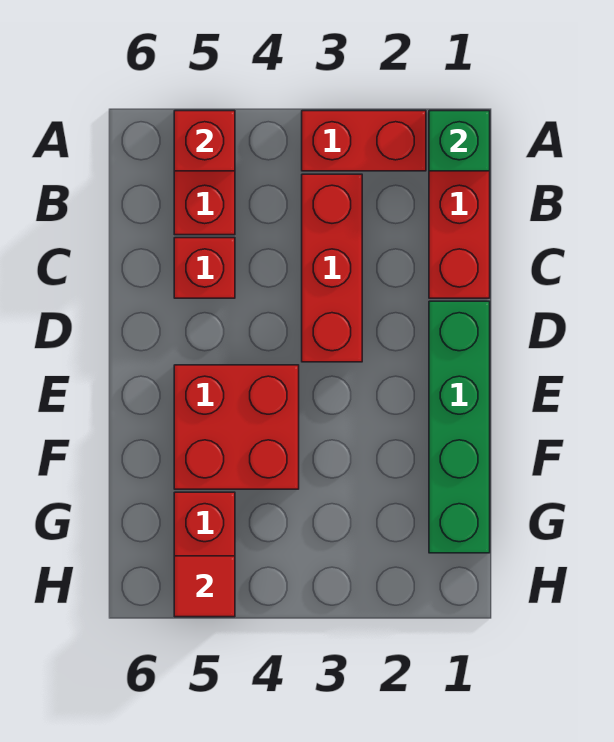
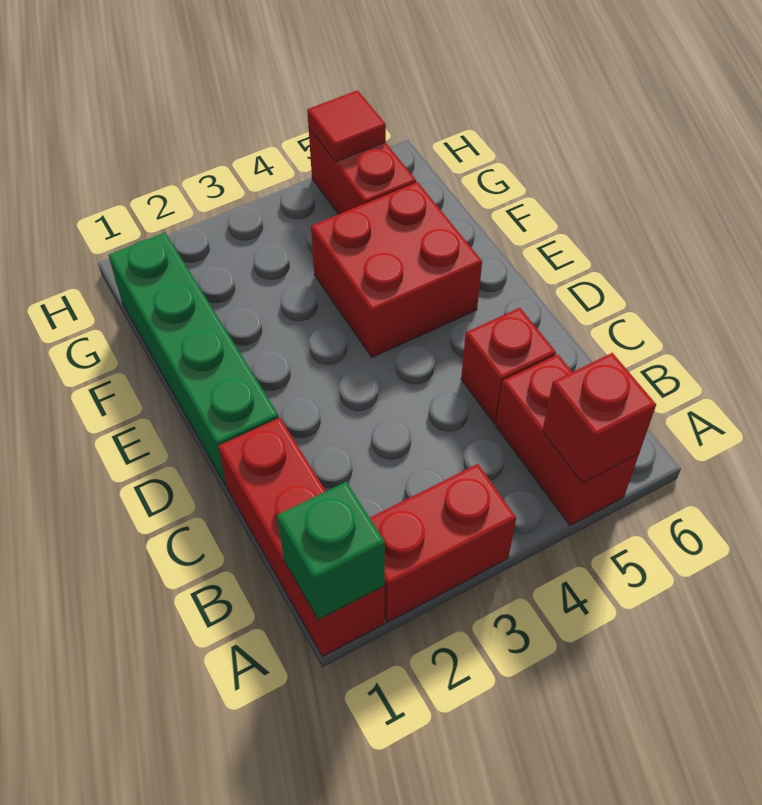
red 1x3 brick [302,174,362,362] -> none

